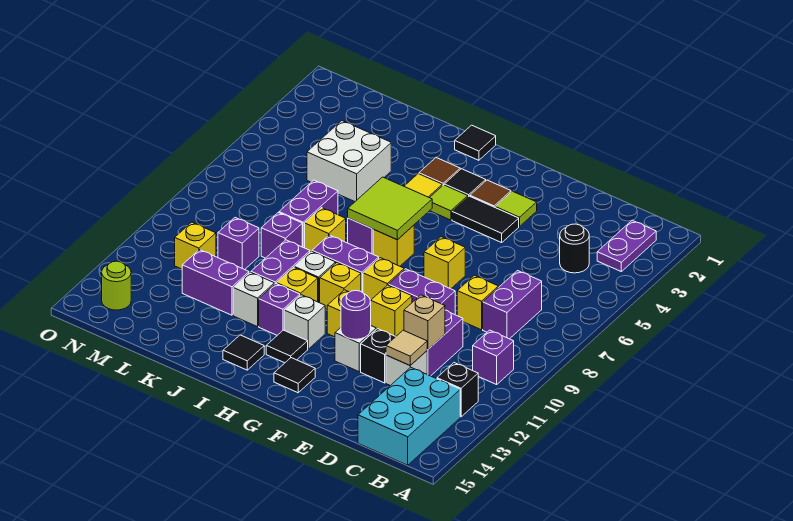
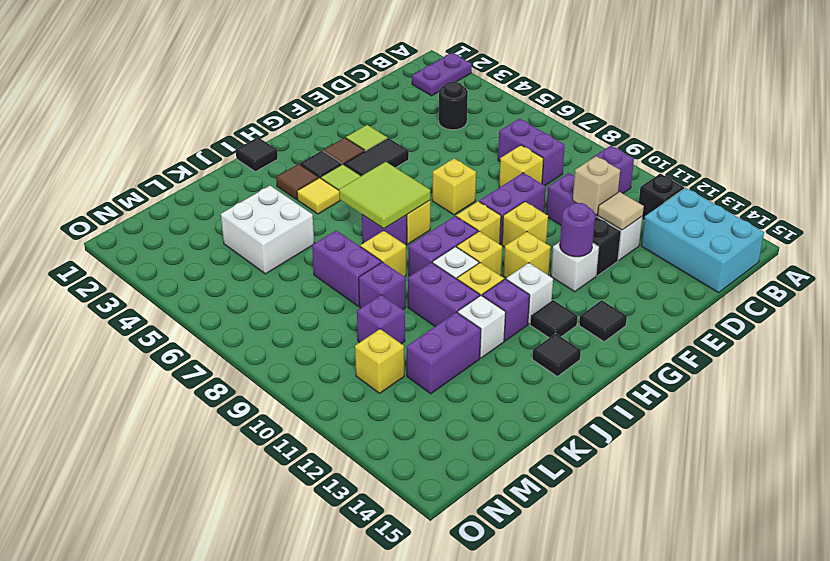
purple 1x2 plate [597,220,656,271] -> purple 1x2 plate turned to [412,53,472,96]
lime 1x1 round brick [102,261,131,310] -> none

